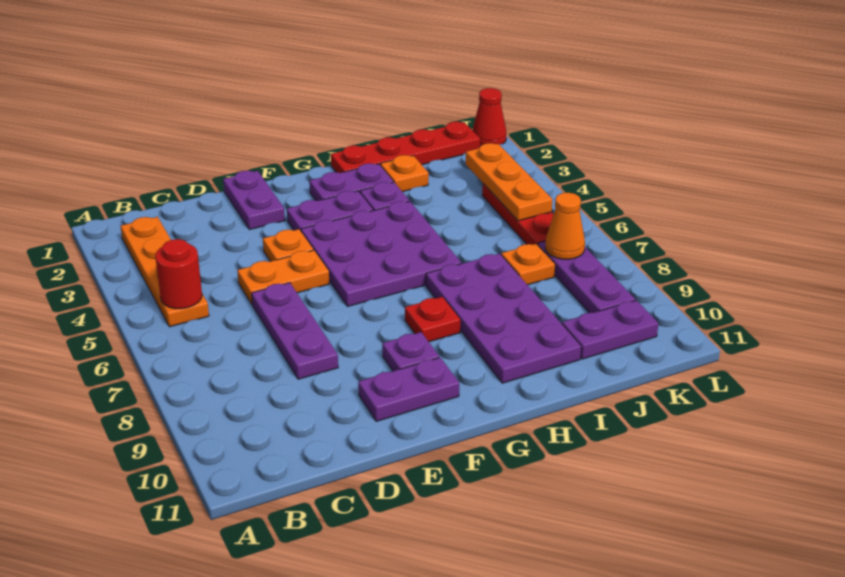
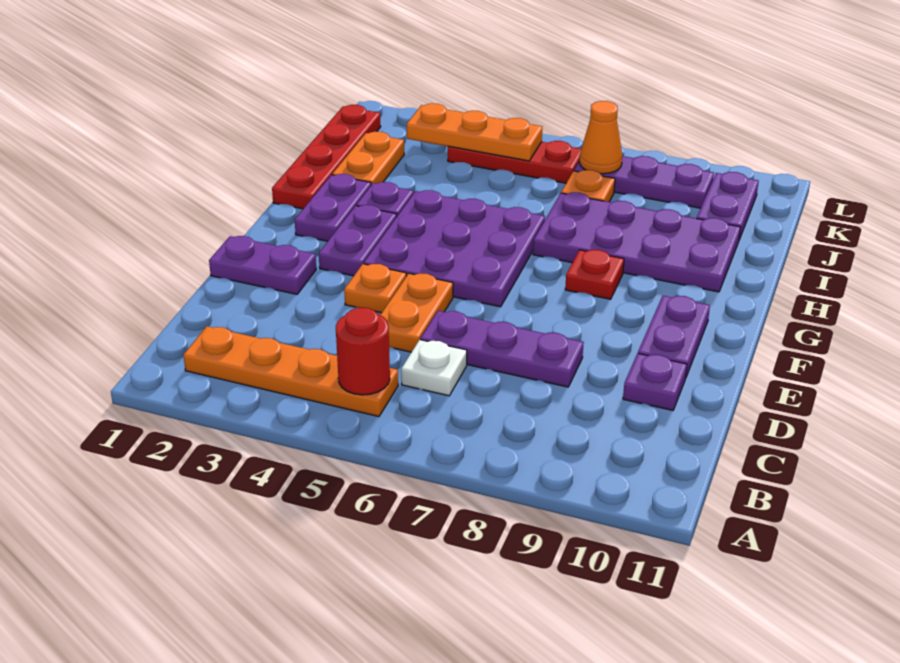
none -> white 1x1 plate [401,340,467,396]
purple 1x1 plate [382,332,439,371] -> purple 1x1 plate moved to [623,353,687,410]
orange 1x1 plate [380,155,429,192] -> orange 1x2 plate [332,132,404,185]
red 1x1 cone [472,88,506,146] -> none

